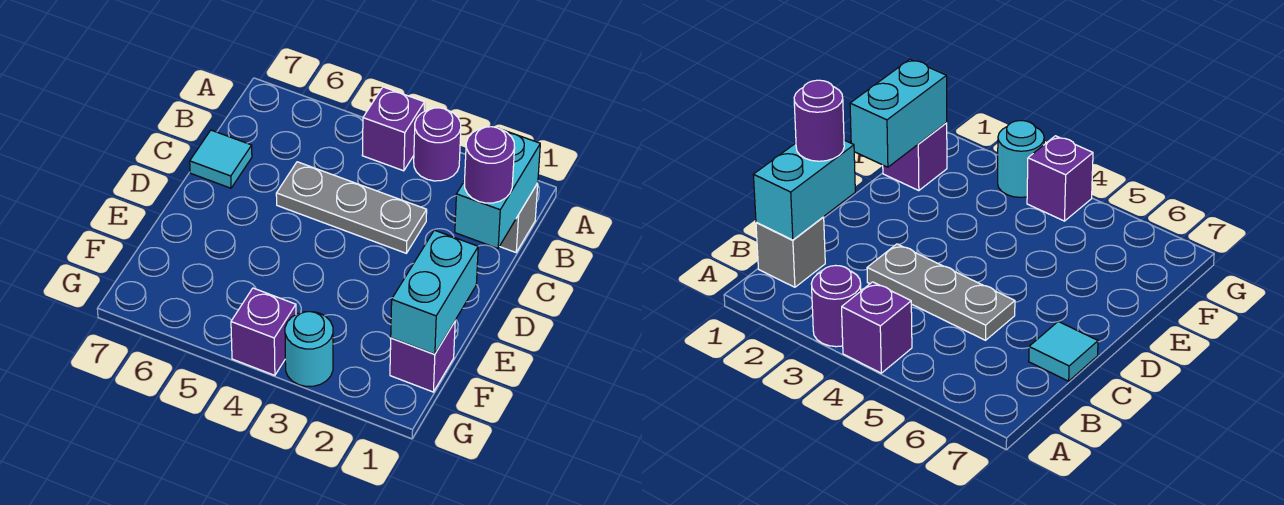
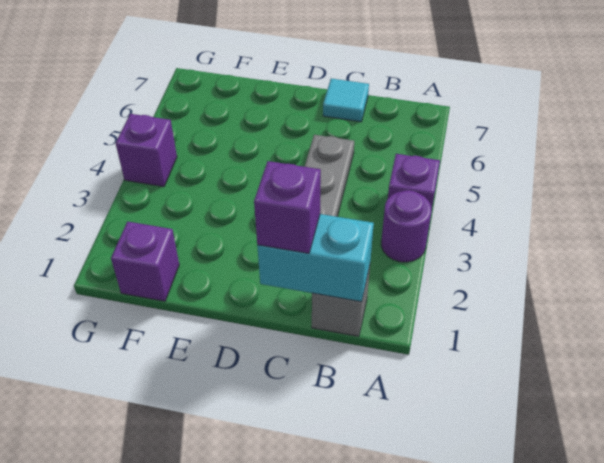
purple 1x1 round brick [465,127,515,203] -> purple 1x1 brick [254,161,321,253]
cyan 1x2 brick [391,230,478,354] -> none
cyan 1x1 round brick [285,312,333,386] -> none

